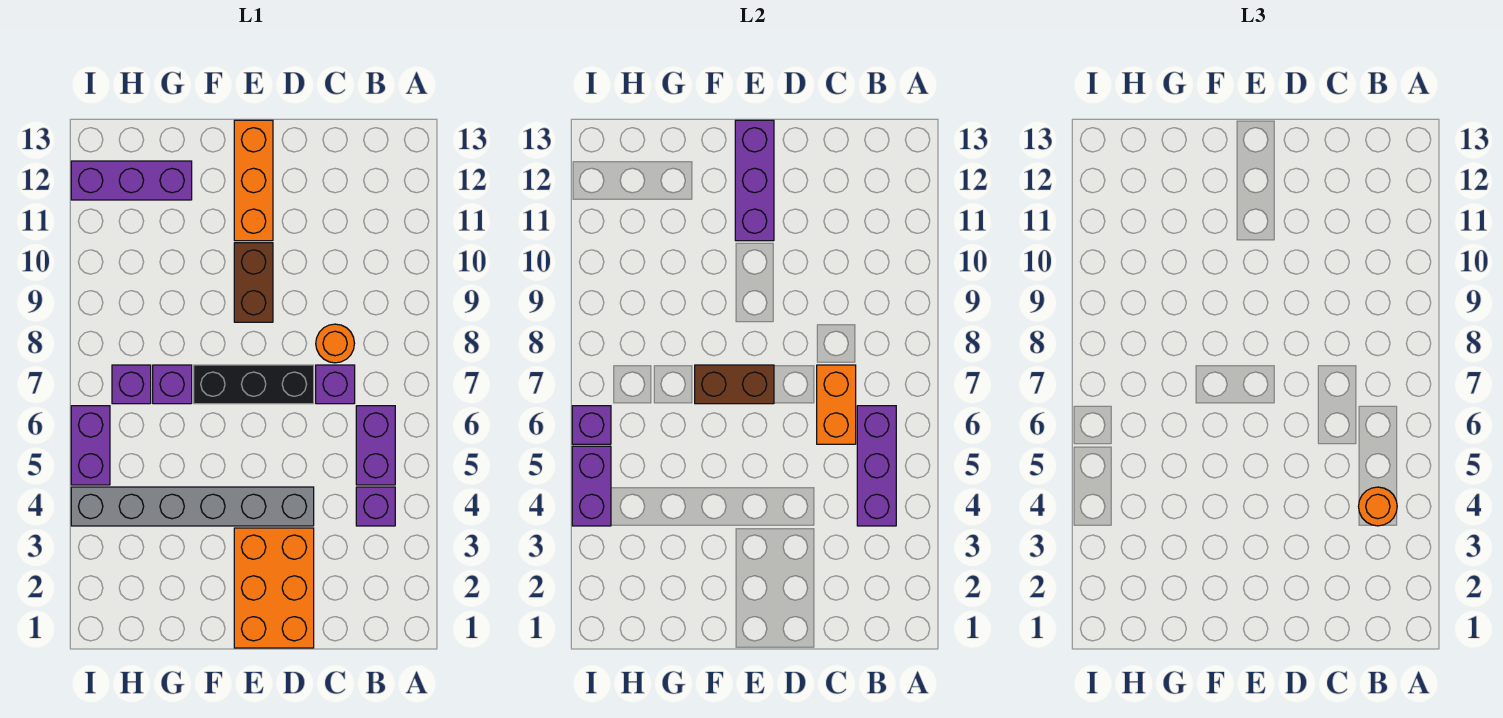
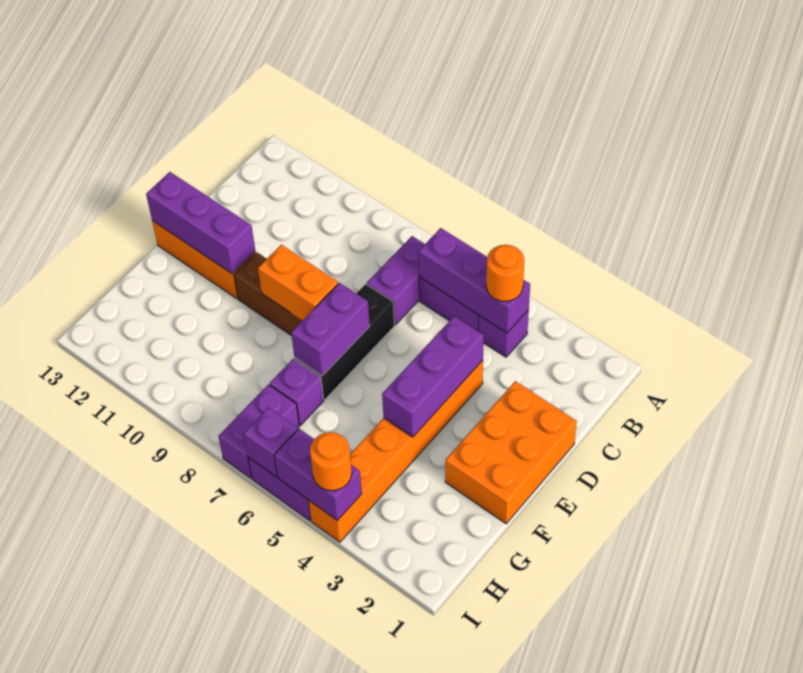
orange 1x2 brick [817,365,856,444] -> orange 1x2 brick moved to [258,245,338,321]
purple 1x1 brick [316,365,355,404] -> purple 1x2 brick [367,236,425,325]
orange 1x1 round brick [316,324,354,363] -> orange 1x1 round brick moved to [310,432,352,491]
orange 2x3 brick [234,528,314,648] -> orange 2x3 brick turned to [445,381,577,524]
grey 1x6 brick [71,487,314,526] -> orange 1x6 brick [308,360,483,542]
brown 1x2 brick [695,365,774,404] -> purple 1x2 brick [291,283,370,376]
purple 1x3 brick [71,161,192,200] -> purple 1x3 brick moved to [382,316,484,437]
purple 1x1 brick [112,365,151,404] -> purple 1x2 brick [218,384,299,478]

